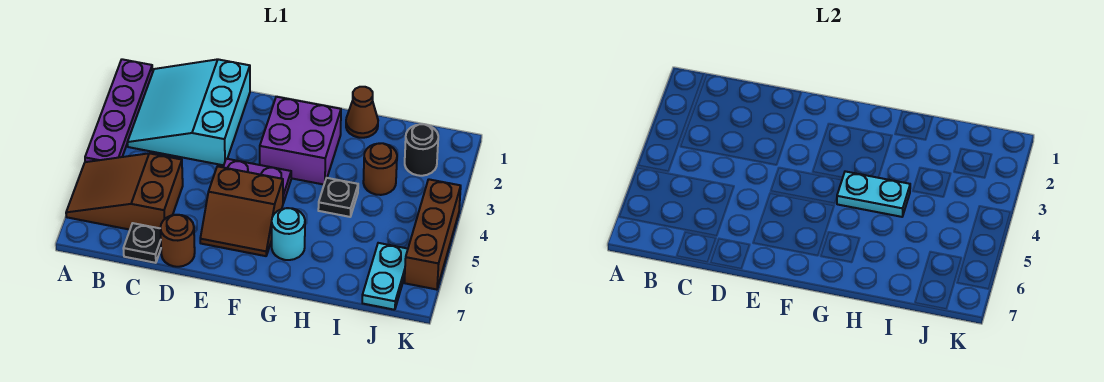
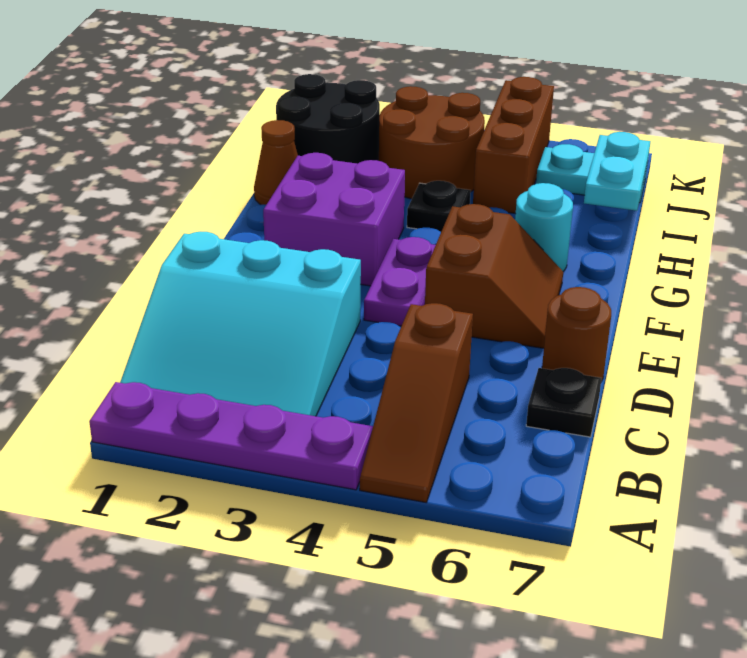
brown 2x3 slope [66,153,183,230] -> brown 1x3 slope [360,303,473,502]
cyan 1x2 plate [837,171,910,217] -> cyan 1x2 plate moved to [584,132,651,211]
brown 1x1 round brick [363,143,397,195] -> brown 2x2 round brick [379,86,485,199]
black 1x1 round brick [405,124,438,176] -> black 2x2 round brick [276,74,380,164]
brown 1x3 brick [404,179,461,290] -> brown 1x3 brick turned to [473,77,554,214]

